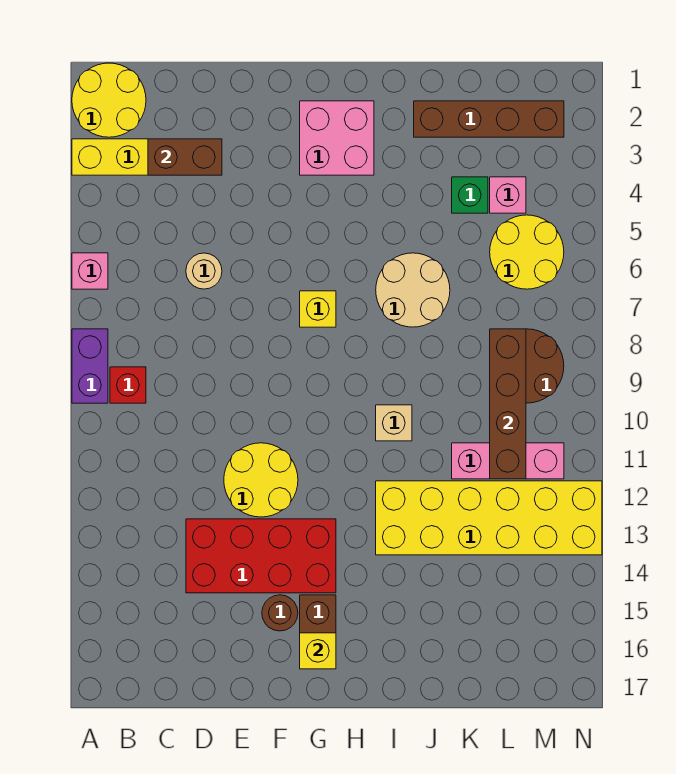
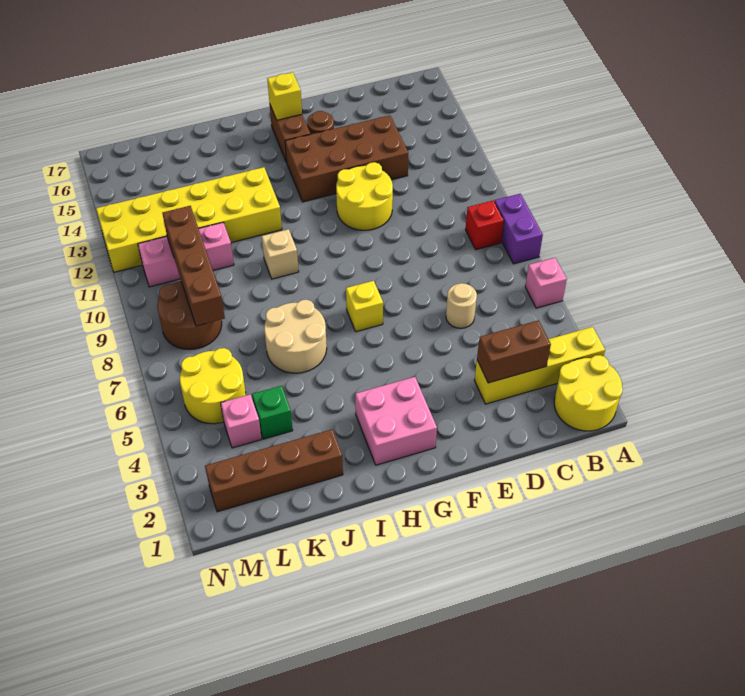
red 2x4 brick [186,519,336,593] -> brown 2x4 brick [285,115,408,202]

